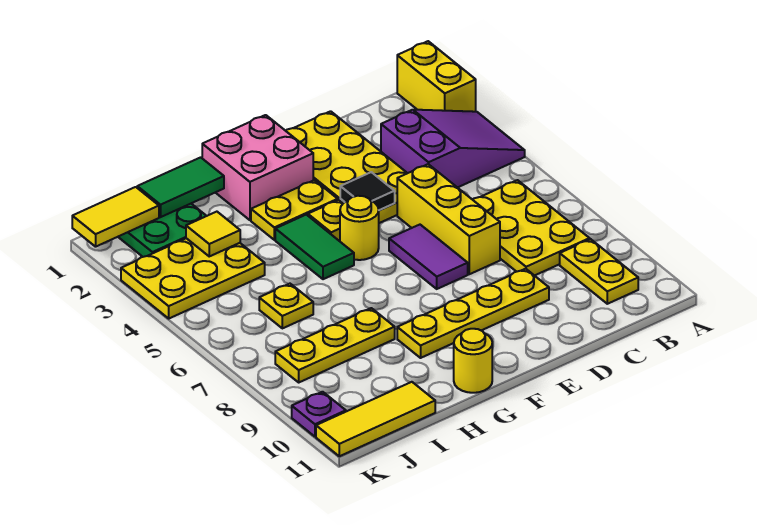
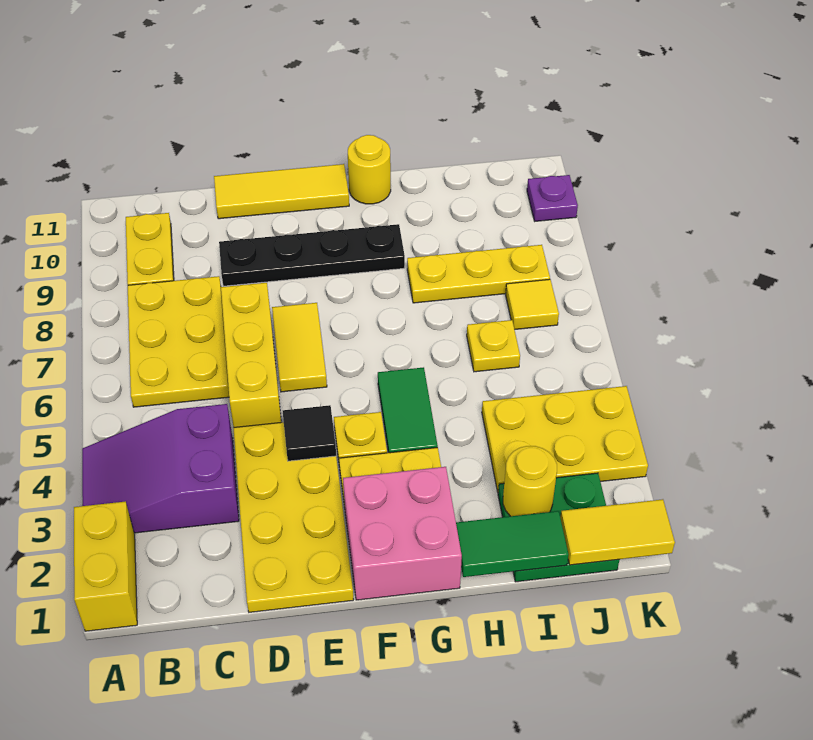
yellow 1x4 plate [397,269,549,358] -> black 1x4 plate [219,224,405,286]
purple 1x2 tile [389,225,468,289] -> yellow 1x2 tile [272,303,327,392]
yellow 1x1 round brick [340,196,379,260] -> yellow 1x1 round brick moved to [503,446,557,516]
yellow 1x1 tile [186,212,240,256] -> yellow 1x1 tile moved to [506,279,559,330]
yellow 1x3 tile [316,382,435,456] -> yellow 1x3 tile moved to [214,164,349,219]

